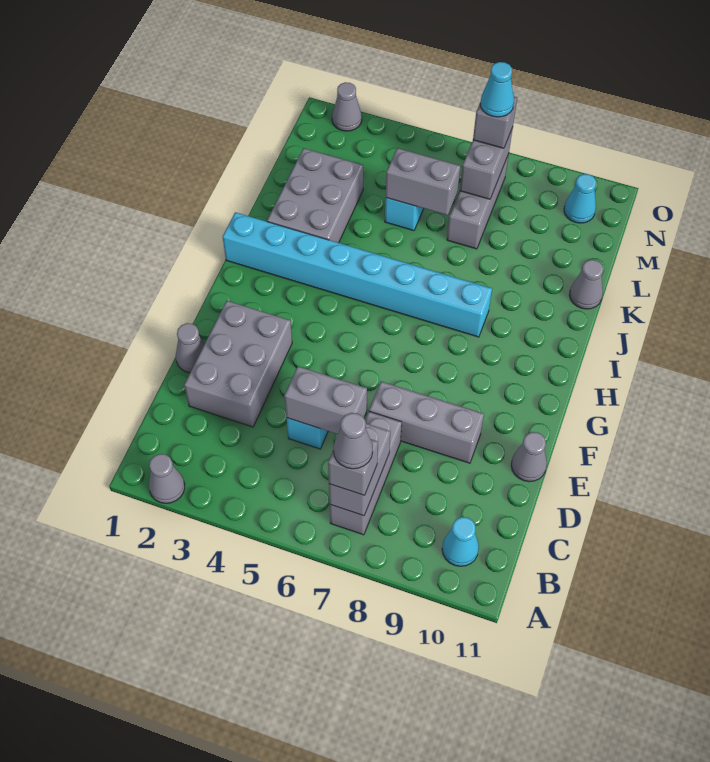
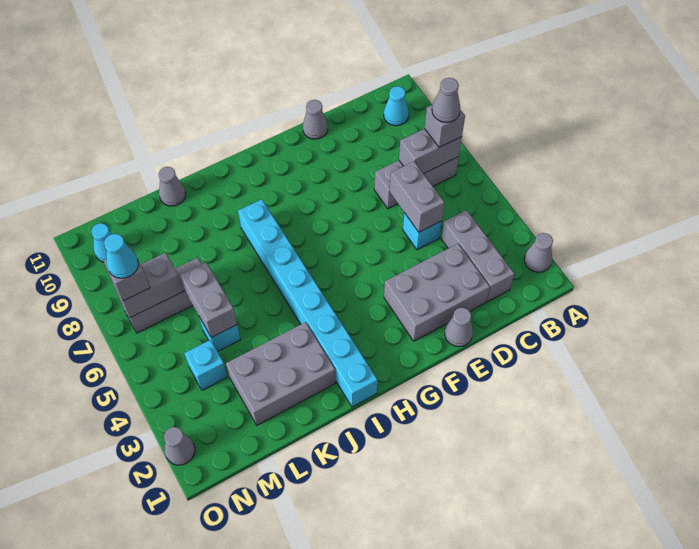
grey 1x3 brick [369,381,484,463] -> grey 1x3 brick moved to [441,210,514,302]
none -> cyan 1x1 brick [185,340,227,390]

